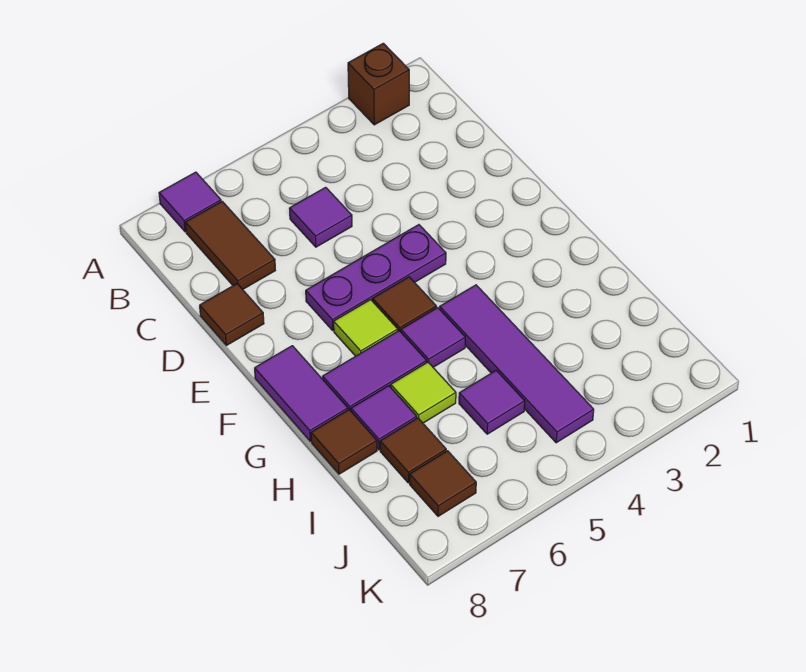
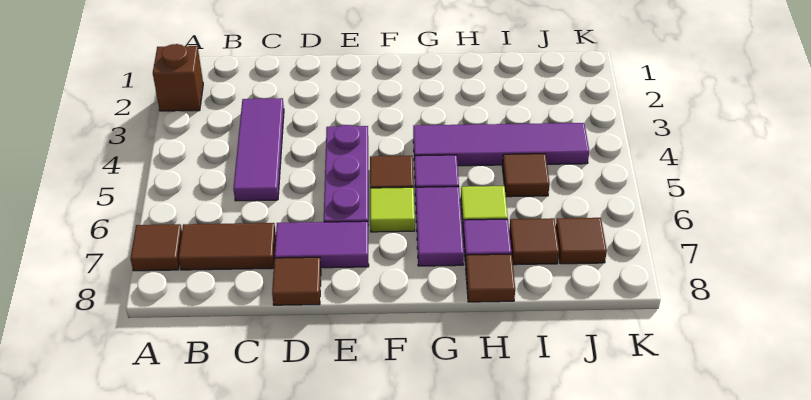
purple 1x1 tile [159,172,221,232] -> brown 1x1 tile [130,224,182,271]
purple 1x1 tile [289,187,352,247] -> purple 1x3 tile [233,98,284,201]
purple 1x2 tile [255,346,348,441] -> purple 1x2 tile moved to [275,221,369,268]
purple 1x1 tile [459,371,525,434] -> brown 1x1 tile [502,154,550,197]

